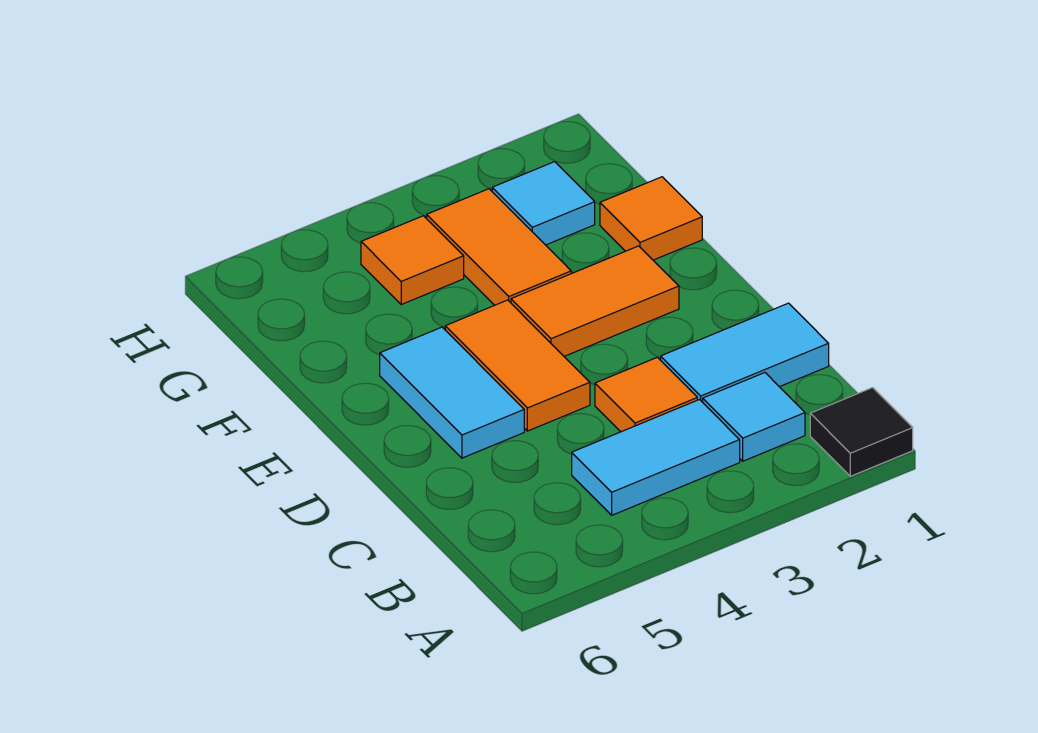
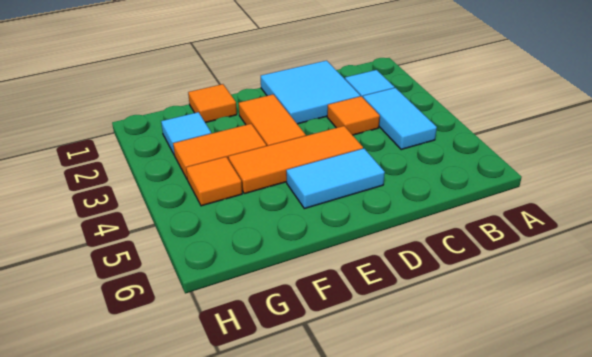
black 1x1 tile [810,388,913,476] -> none
cyan 1x2 tile [661,303,829,402] -> cyan 2x2 tile [261,61,360,124]
orange 1x2 tile [445,300,590,431] -> orange 1x3 tile [228,126,363,194]

